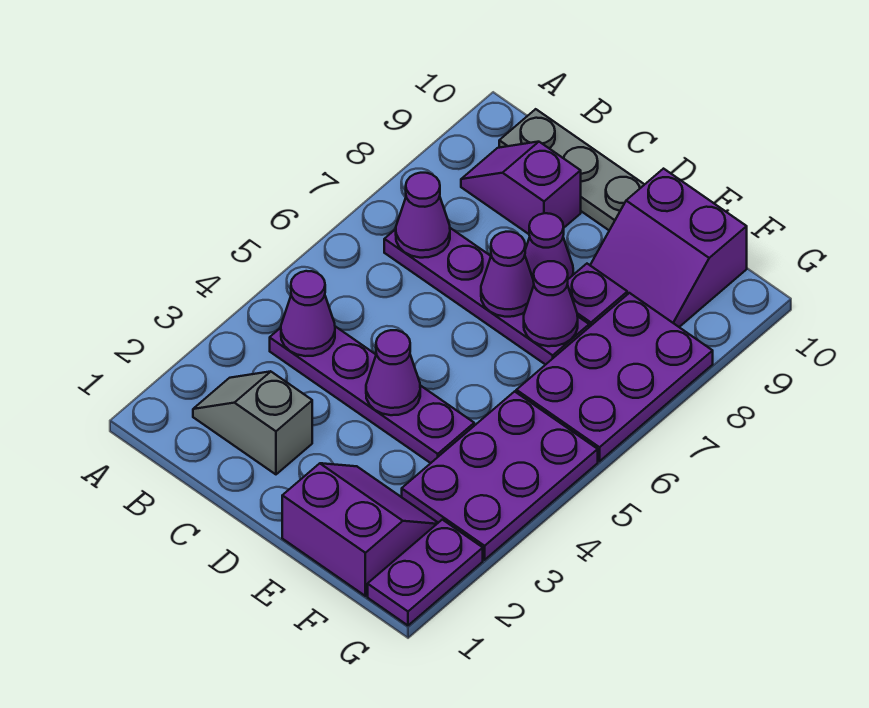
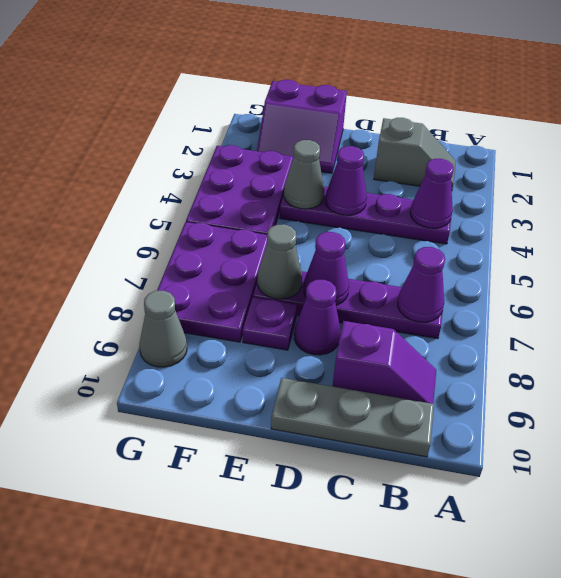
none -> grey 1x1 cone [284,140,324,209]
purple 1x1 cone [524,261,578,346] -> grey 1x1 cone [257,224,302,299]
purple 2x2 slope [590,169,747,327] -> none
purple 1x2 plate [368,520,483,625] -> none
none -> grey 1x1 cone [139,291,187,367]

